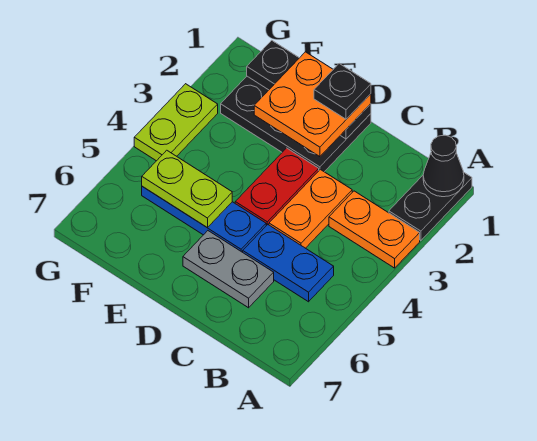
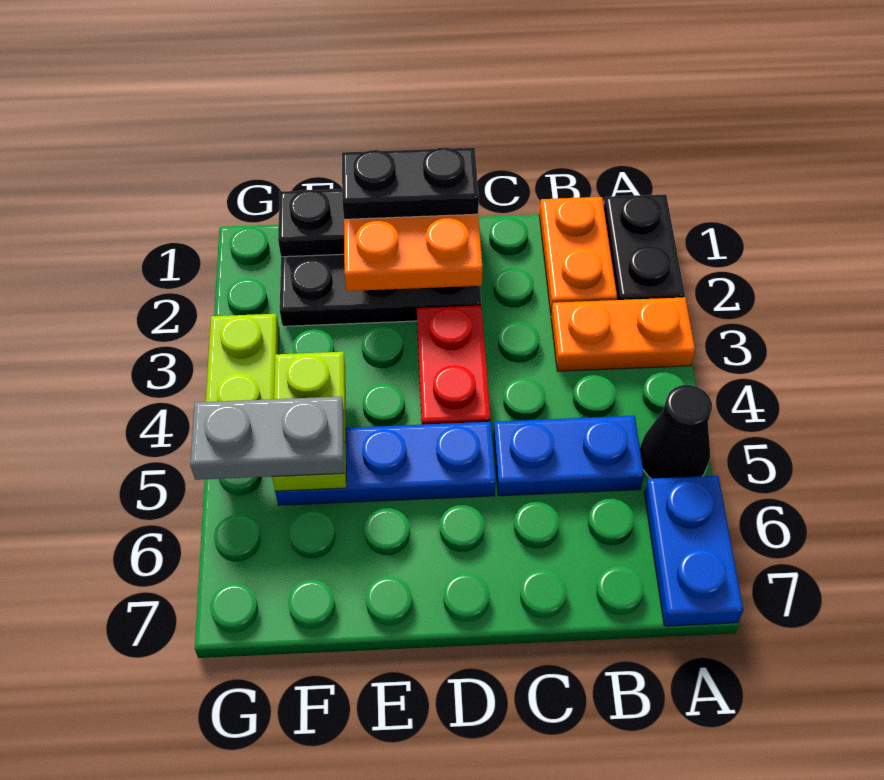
black 1x1 cone [423,135,464,197] -> black 1x1 cone moved to [640,385,712,479]
none -> blue 1x2 plate [644,476,743,626]
orange 1x2 plate [269,169,352,248] -> orange 1x2 plate moved to [539,197,617,316]
grey 1x2 plate [183,231,274,308] -> grey 1x2 plate moved to [190,396,344,480]
black 1x1 plate [314,64,371,119] -> black 1x2 plate [342,147,479,219]
lime 1x2 plate [142,150,232,228] -> lime 1x2 plate turned to [272,352,346,491]

